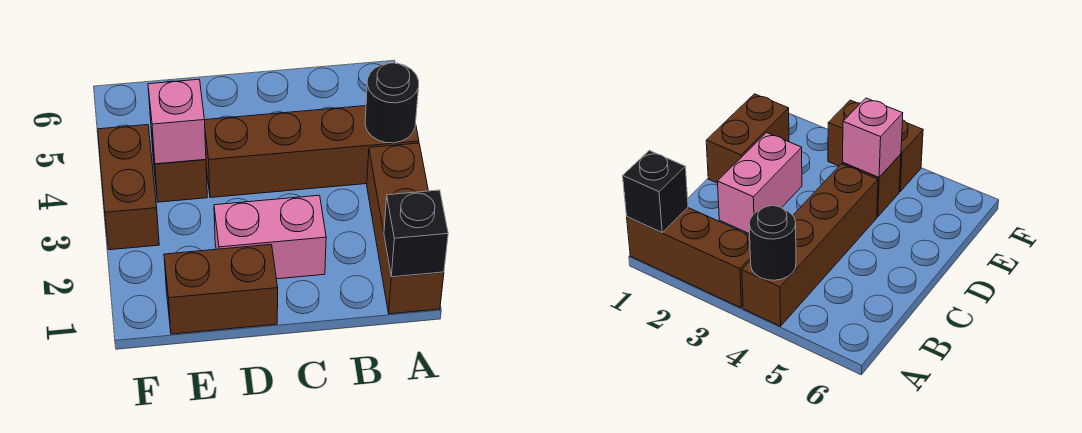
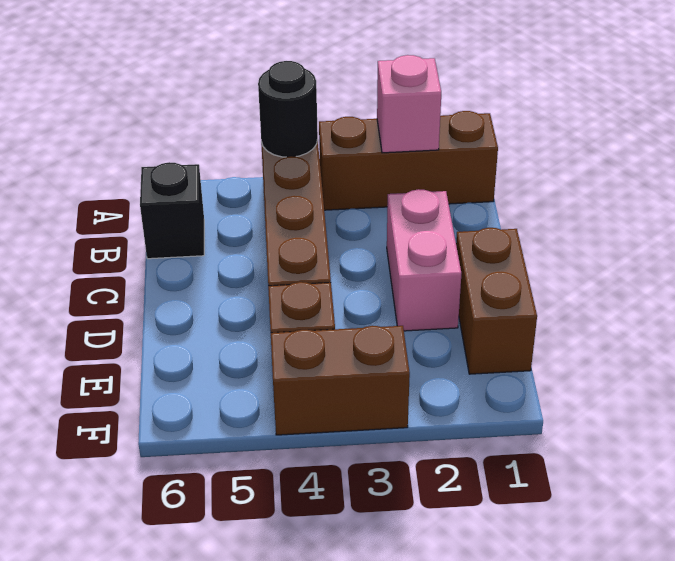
black 1x1 brick [384,190,448,277] -> black 1x1 brick moved to [140,162,204,259]
pink 1x1 brick [148,79,206,164] -> pink 1x1 brick moved to [377,55,441,153]

